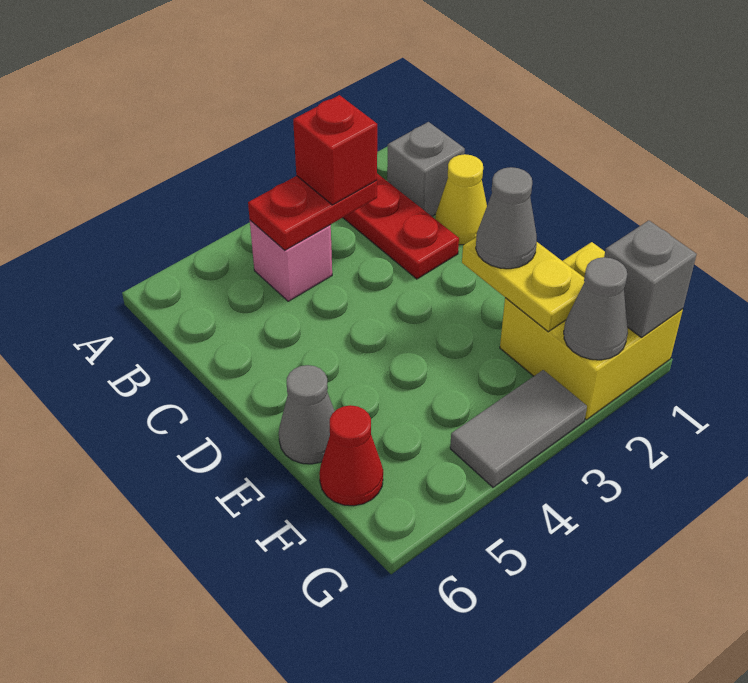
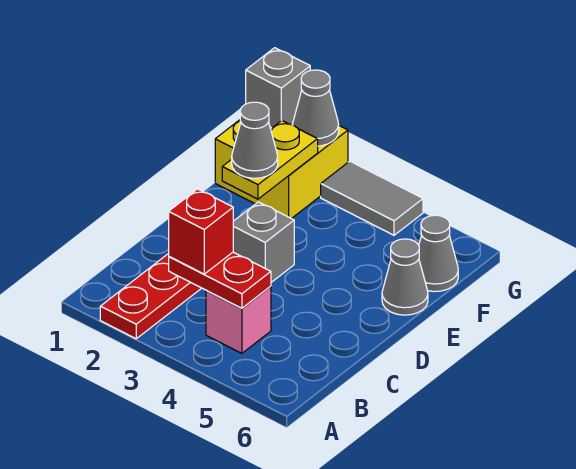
grey 1x1 brick [387,122,465,216] -> grey 1x1 brick moved to [233,202,294,282]
yellow 1x1 cone [435,154,487,245] -> none
red 1x1 cone [319,405,383,506] -> grey 1x1 cone [419,215,458,292]

